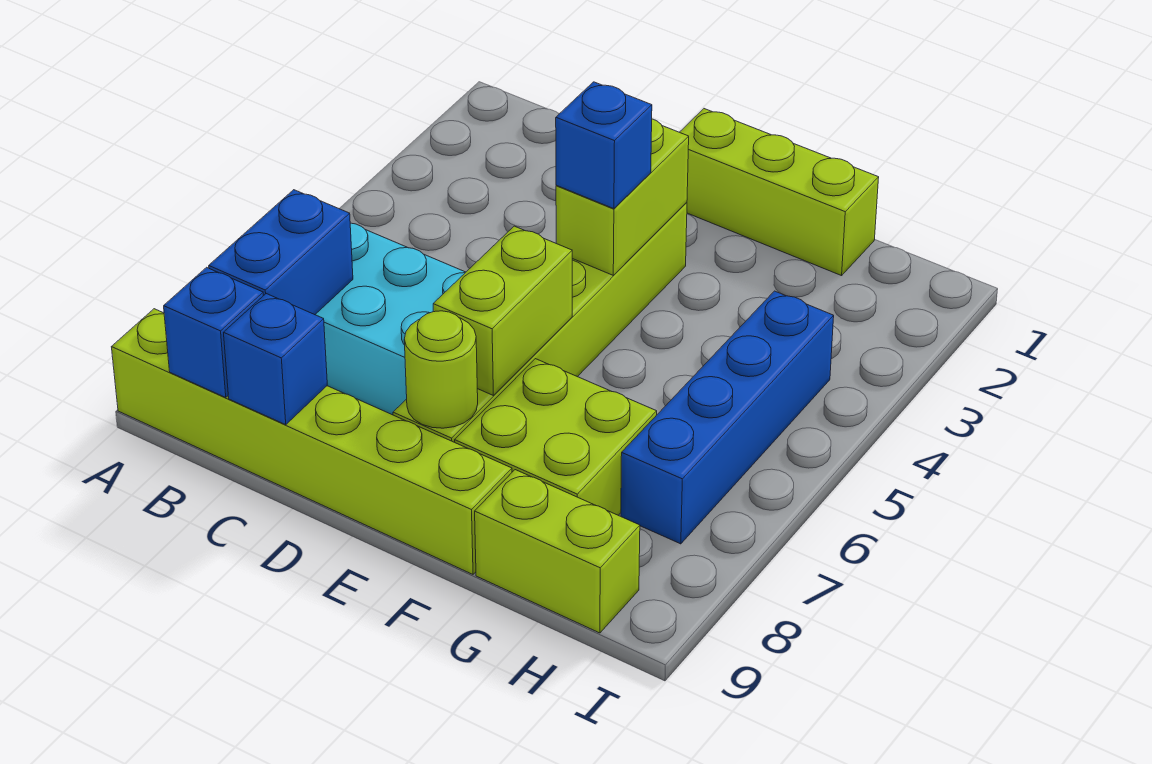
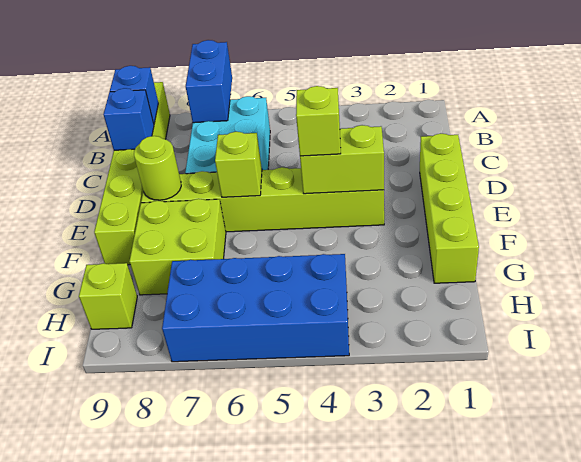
blue 1x2 brick [209,190,353,315] -> blue 1x2 brick turned to [186,40,232,123]
lime 1x3 brick [680,109,879,276] -> lime 1x4 brick [420,134,479,283]
blue 1x1 brick [556,82,652,209] -> lime 1x1 brick [296,86,341,156]
lime 1x2 brick [433,226,572,395] -> lime 1x1 brick [215,132,262,197]
lime 1x2 brick [475,470,640,633] -> lime 1x1 brick [79,263,137,329]
blue 1x4 brick [621,291,834,544] -> blue 2x4 brick [162,254,349,362]

